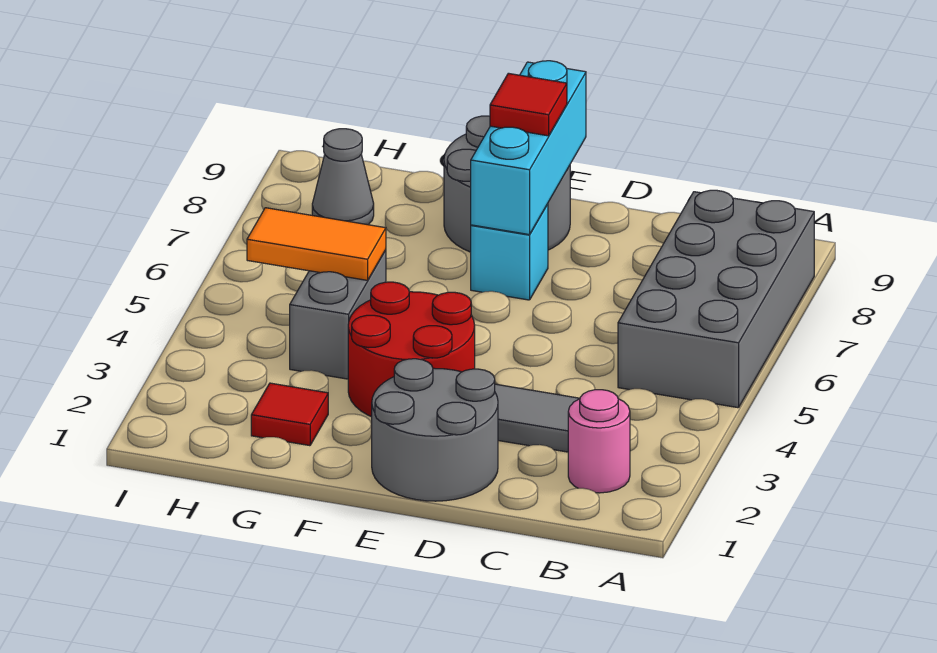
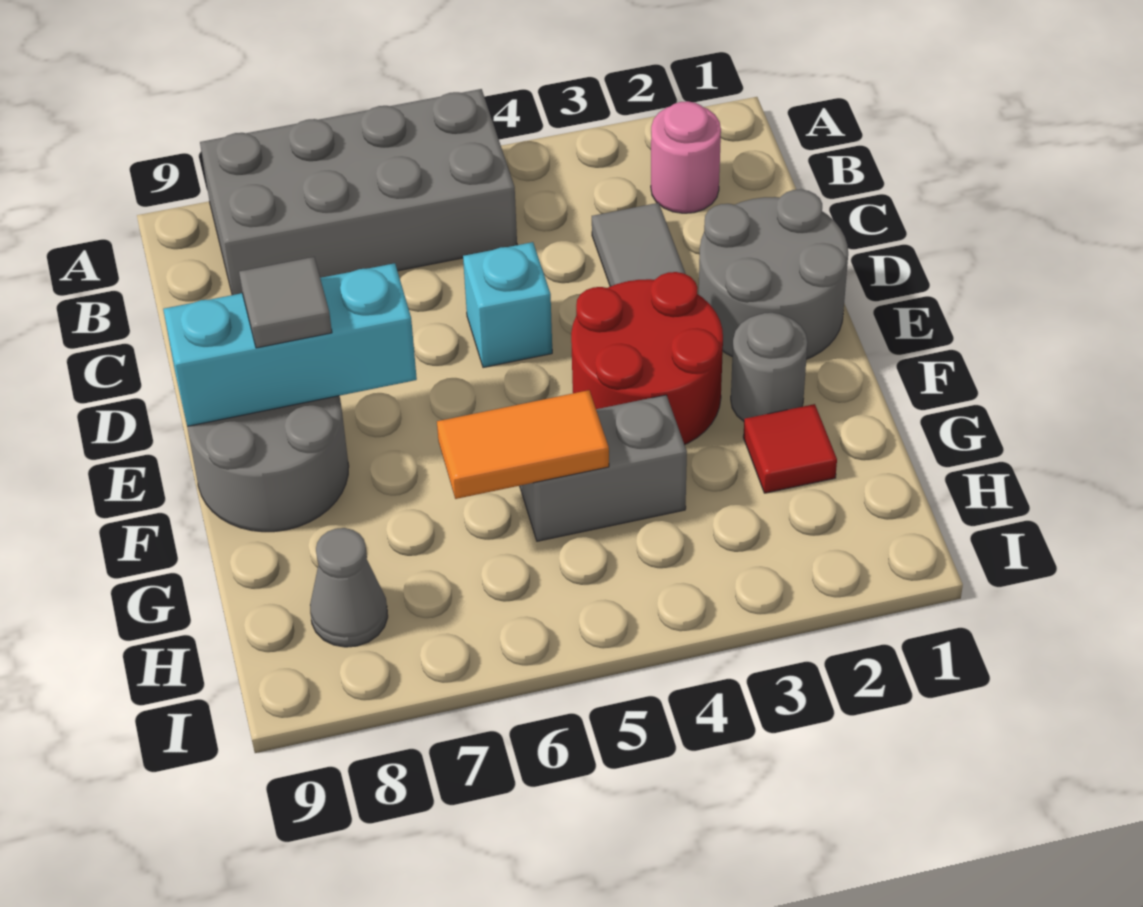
cyan 1x1 brick [471,204,548,300] -> cyan 1x1 brick moved to [463,242,552,368]
red 1x1 tile [490,73,567,136] -> grey 1x1 tile [239,257,332,348]
none -> grey 1x1 round brick [731,313,808,421]
orange 1x2 tile [247,208,386,280] -> orange 1x2 tile turned to [437,390,609,499]

